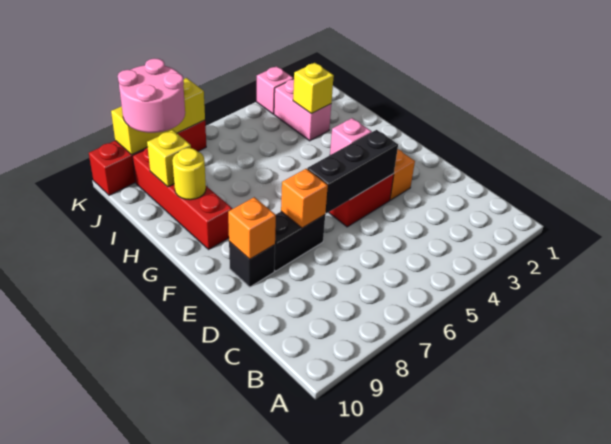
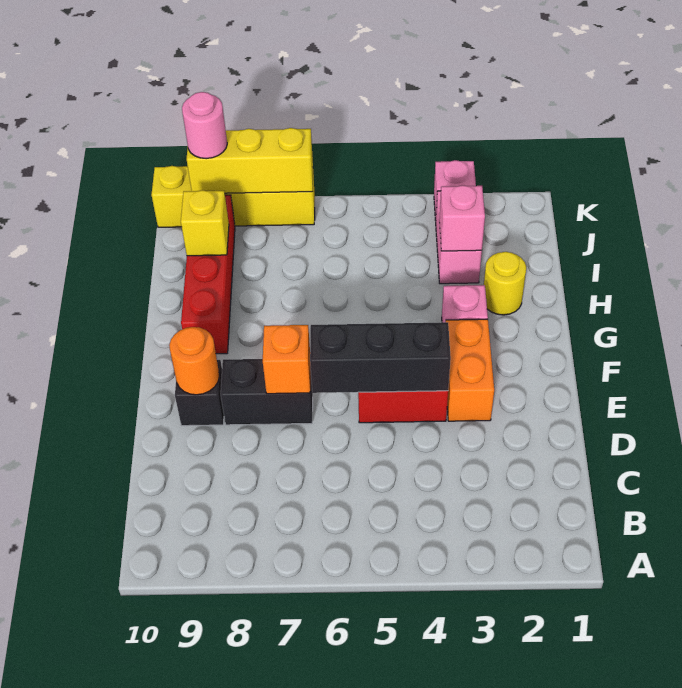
orange 1x1 brick [228,197,276,259] -> orange 1x1 round brick [169,327,219,395]
yellow 1x1 round brick [172,148,206,200] -> yellow 1x1 round brick moved to [484,252,526,315]
yellow 1x1 brick [293,63,334,114] -> pink 1x1 brick [439,185,485,251]
pink 2x2 round brick [118,59,185,133] -> pink 1x1 round brick [182,92,227,159]
red 1x4 brick [89,120,206,195] -> yellow 1x4 brick [151,166,315,227]

